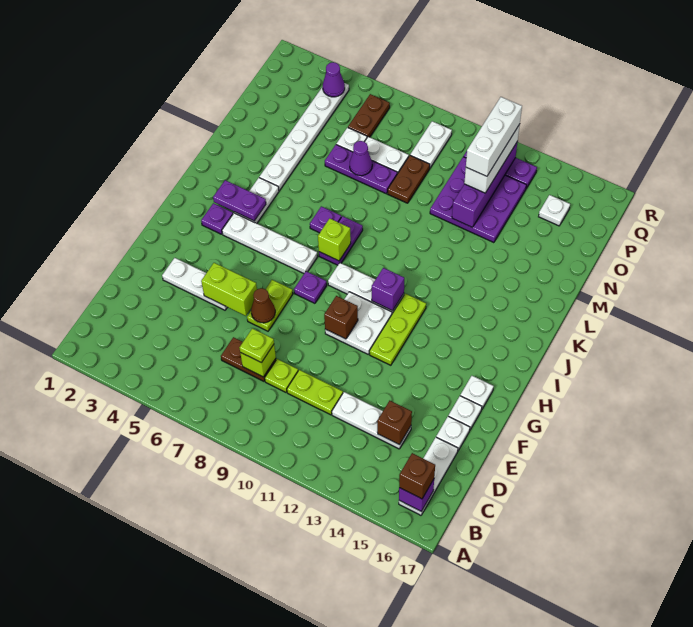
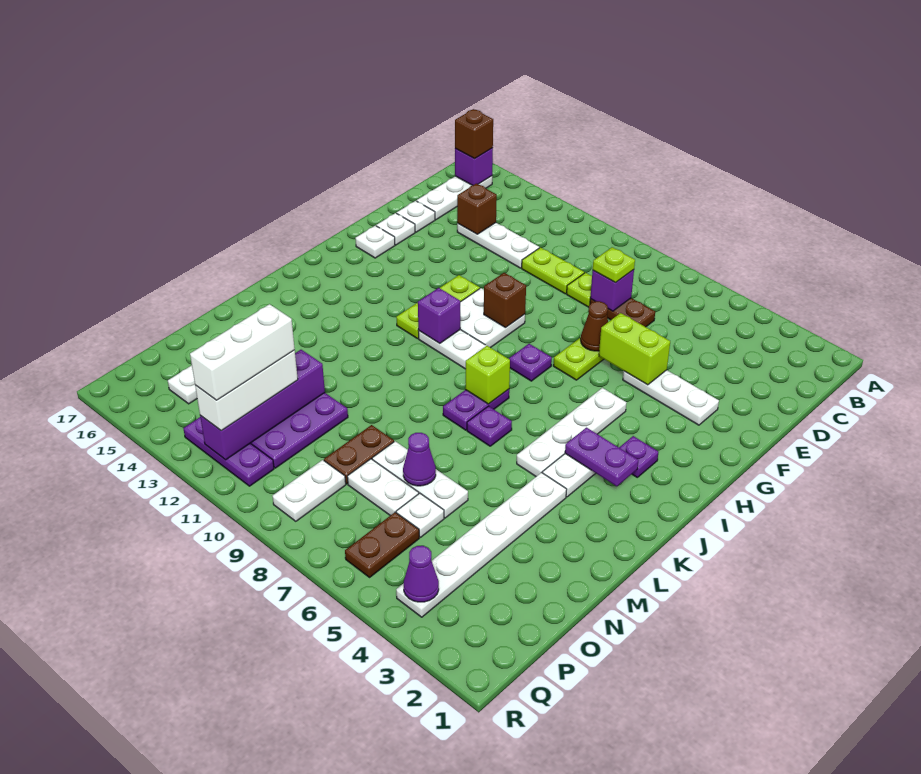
lime 1x1 brick [240,345,276,377] -> purple 1x1 brick [590,270,634,311]
white 1x4 plate [222,213,317,273] -> white 1x4 plate turned to [517,388,626,476]
purple 1x3 plate [325,145,397,194] -> white 1x3 plate [372,441,468,518]

